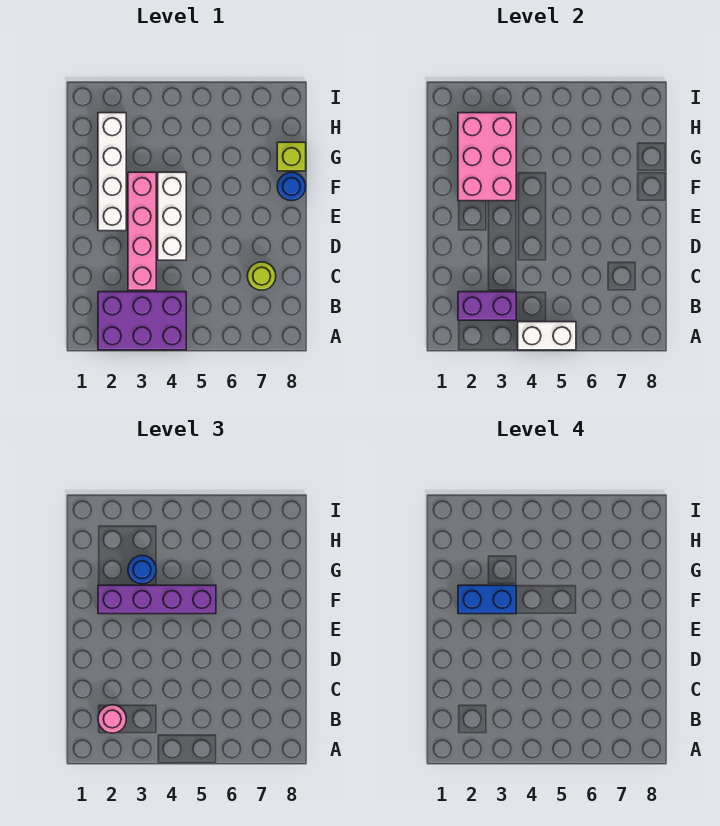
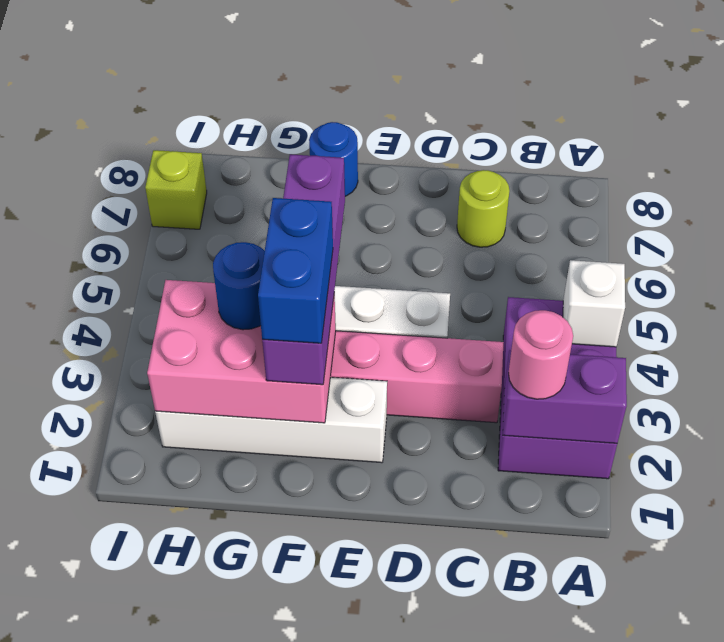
white 1x2 brick [518,322,576,350] -> white 1x1 brick [563,260,625,347]
purple 1x2 brick [458,292,516,320] -> purple 1x2 brick turned to [503,350,627,443]
lime 1x1 brick [277,142,306,171] -> lime 1x1 brick moved to [145,150,207,229]

